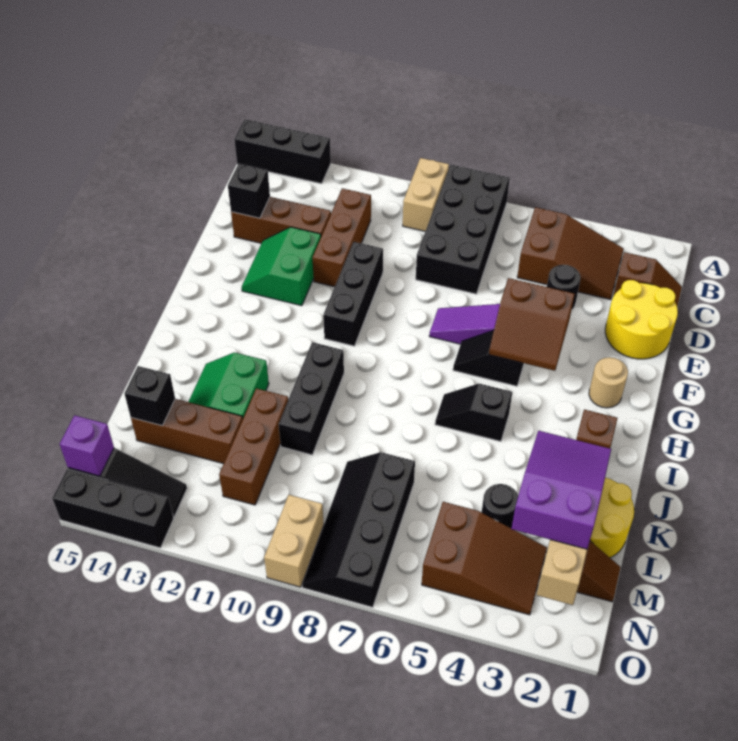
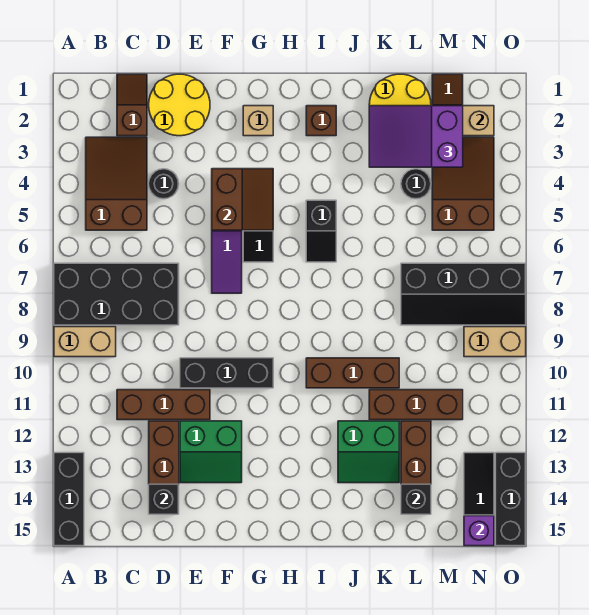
tan 1x1 round brick [589,357,628,408] -> tan 1x1 brick [243,106,273,136]
black 1x3 brick [279,342,344,455] -> brown 1x3 brick [306,358,399,388]

